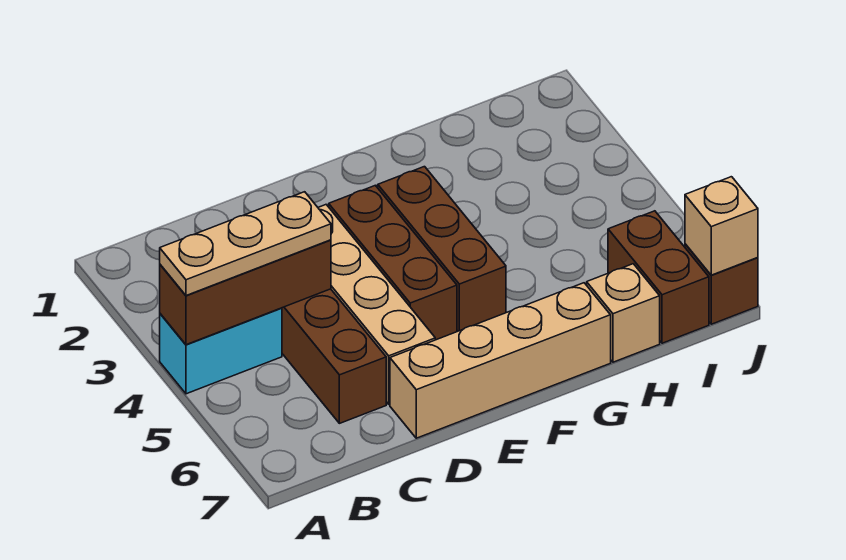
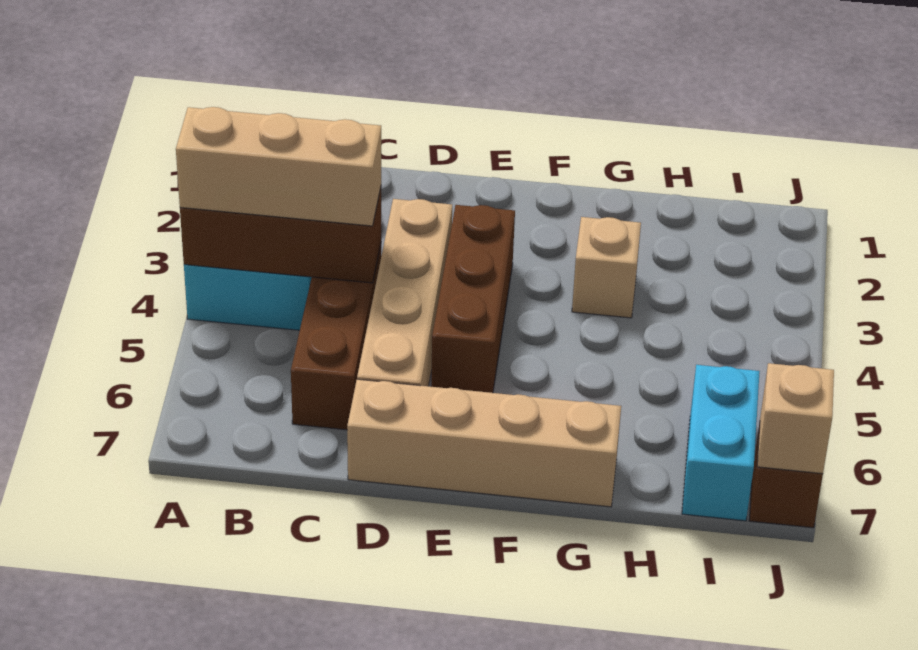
tan 1x3 plate [160,192,331,296] -> tan 1x3 brick [176,107,381,226]
brown 1x3 brick [378,167,506,331] -> none
tan 1x1 brick [587,264,660,362] -> tan 1x1 brick moved to [572,217,641,318]
brown 1x2 brick [608,211,709,343] -> cyan 1x2 brick [682,365,760,521]

